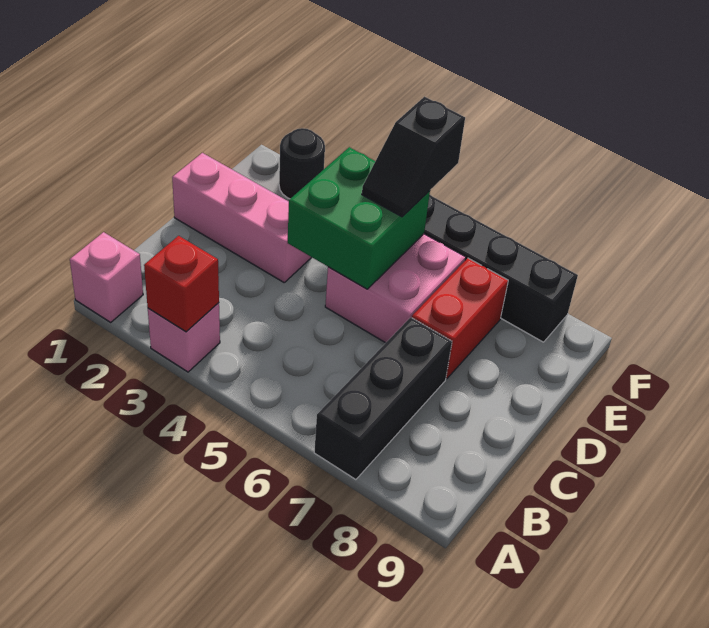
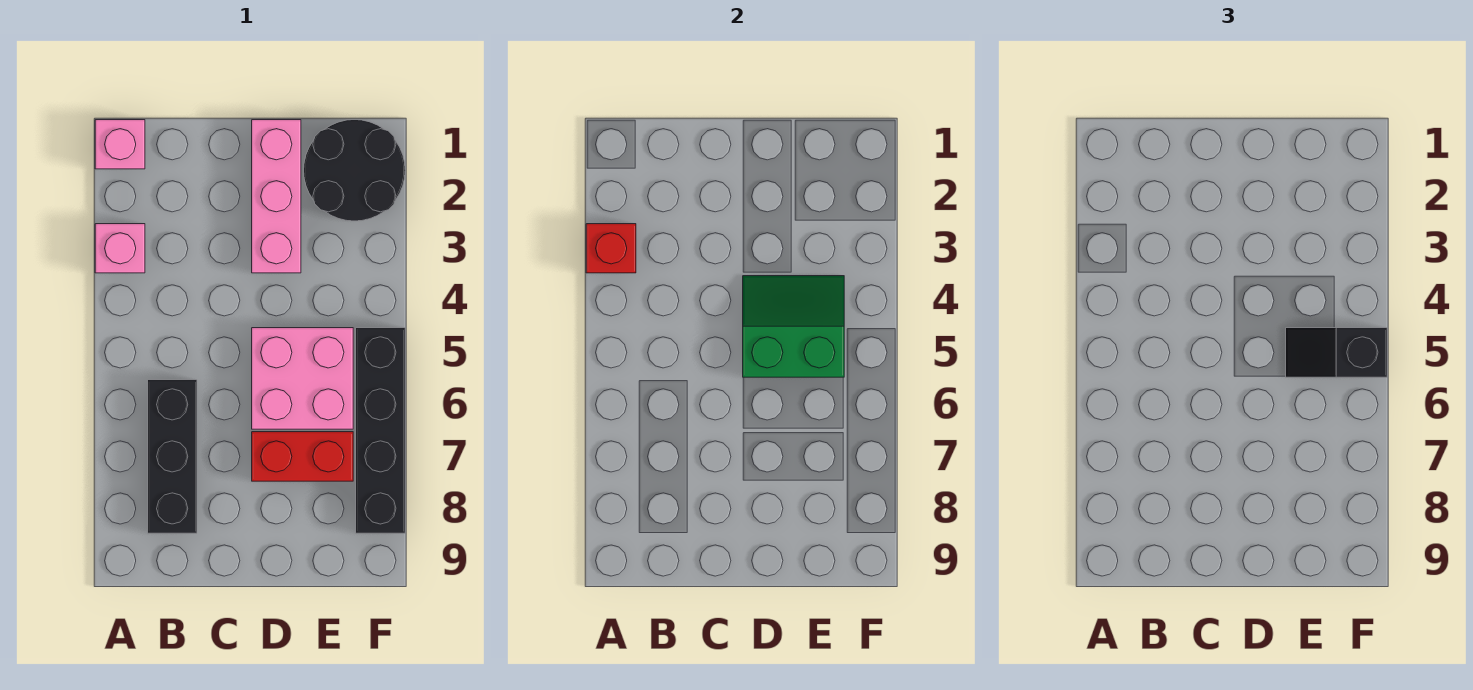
black 1x3 brick [314,317,452,480] -> black 1x3 brick turned to [148,380,197,533]
green 2x2 brick [288,147,430,289] -> green 2x2 slope [743,276,844,377]
black 1x1 round brick [279,128,325,199] -> black 2x2 round brick [304,120,405,221]

